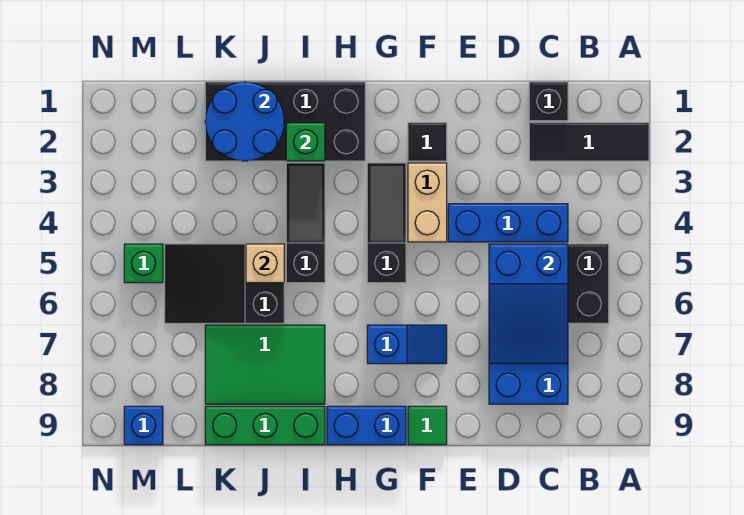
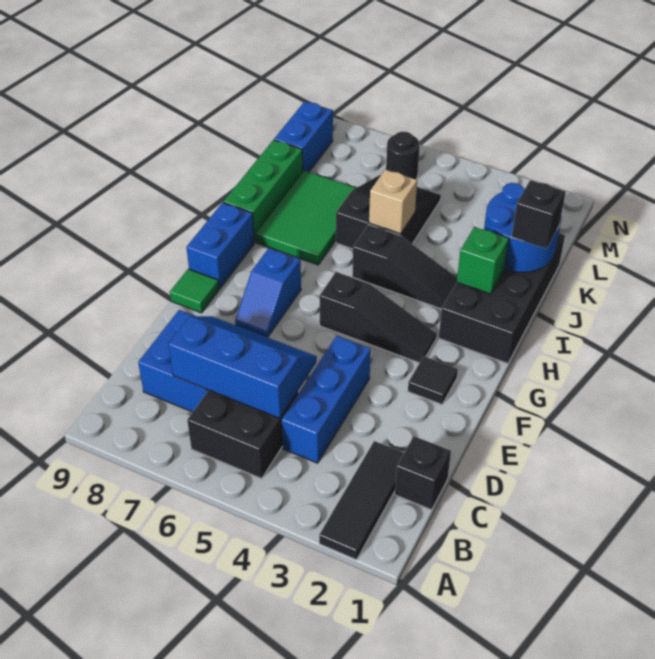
blue 2x3 slope [489,244,568,364] -> blue 2x3 slope turned to [168,316,317,418]
tan 1x2 brick [408,163,447,242] -> none
none -> black 1x1 brick [512,180,566,249]
green 1x1 brick [124,244,163,283] -> none
none -> black 1x1 round brick [386,132,420,179]
blue 1x1 brick [124,406,163,445] -> blue 1x2 brick [274,101,333,172]

